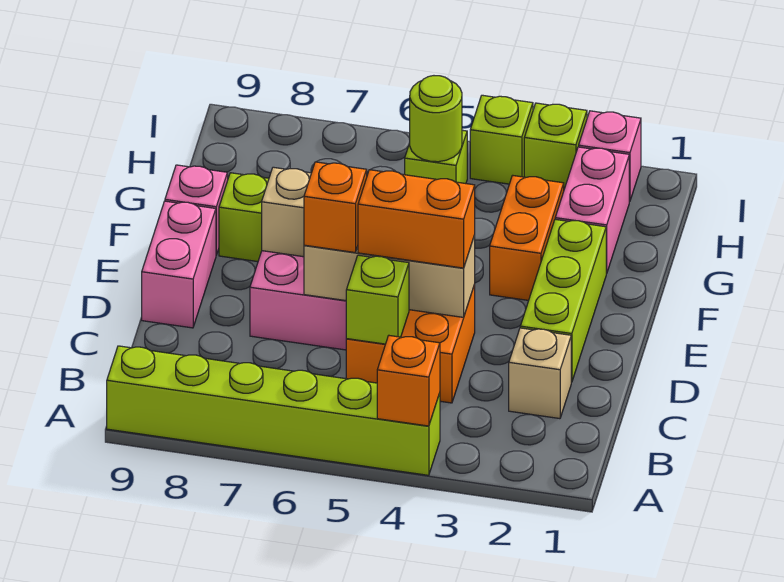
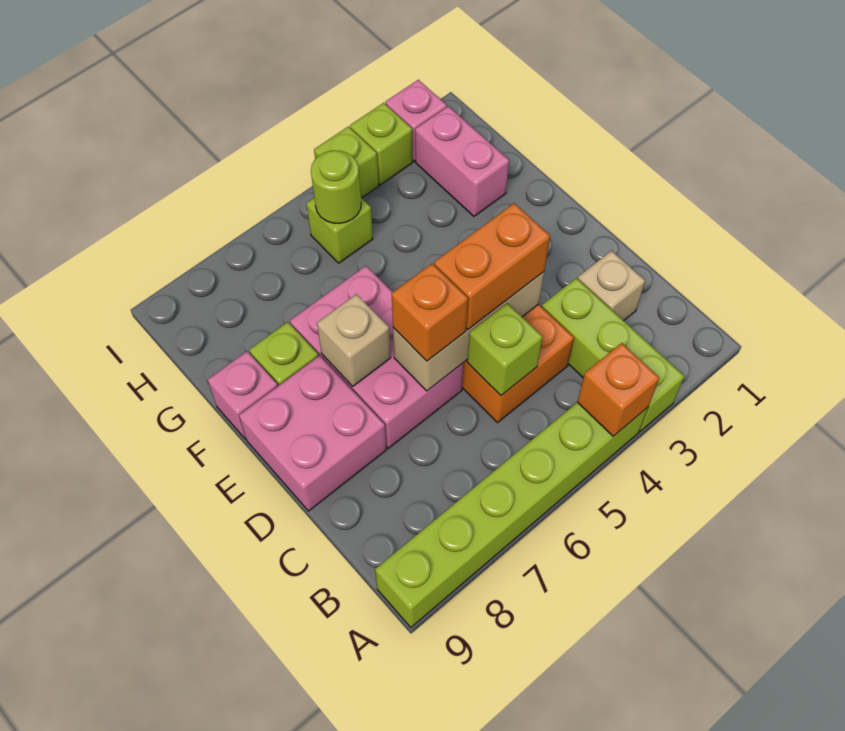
lime 1x3 brick [520,219,606,382] -> lime 1x3 brick moved to [542,278,684,431]
pink 1x2 brick [142,201,216,328] -> pink 2x2 brick [239,356,386,511]
orange 1x2 brick [490,175,564,300] -> none

